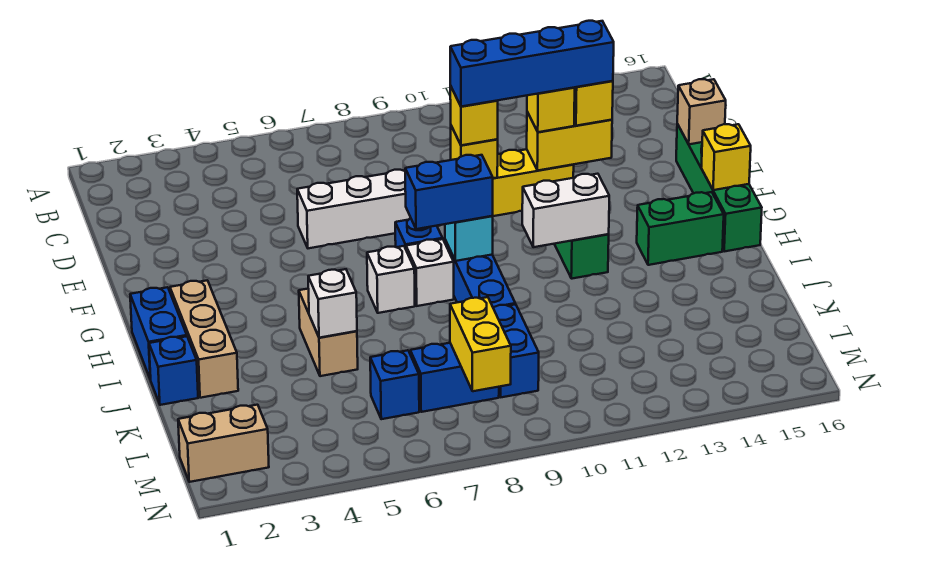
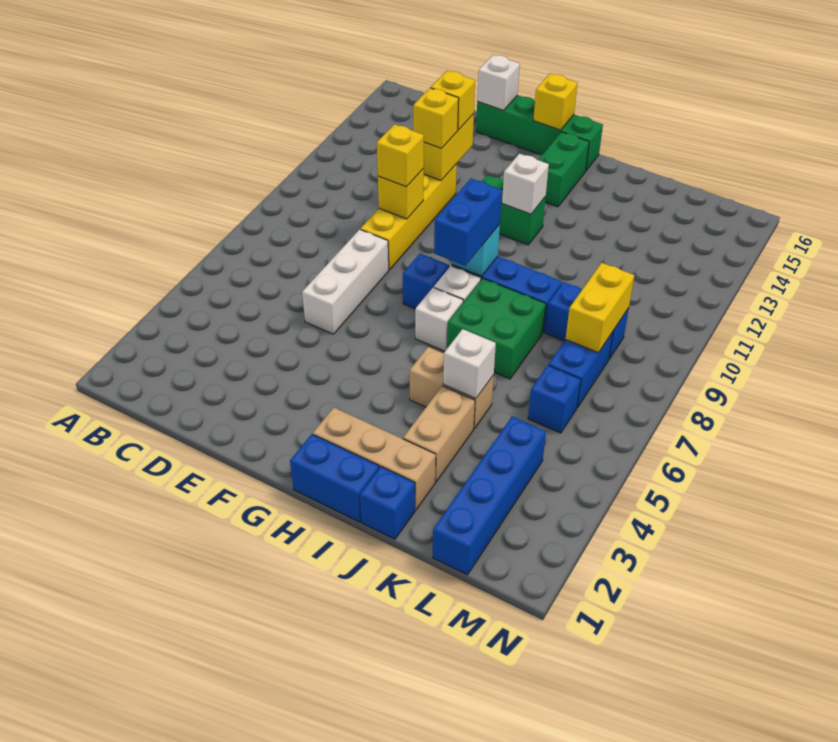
blue 1x4 brick [450,21,614,107] -> blue 1x4 brick moved to [433,417,546,575]
tan 1x1 brick [677,79,726,144] -> white 1x1 brick [477,55,520,110]
white 1x2 brick [522,174,609,247] -> white 1x1 brick [502,154,549,214]
none -> green 2x2 brick [447,278,546,379]
yellow 1x2 brick [450,297,511,391] -> yellow 1x2 brick turned to [566,263,634,353]
tan 1x2 brick [178,405,269,482] -> tan 1x2 brick moved to [403,386,475,482]

